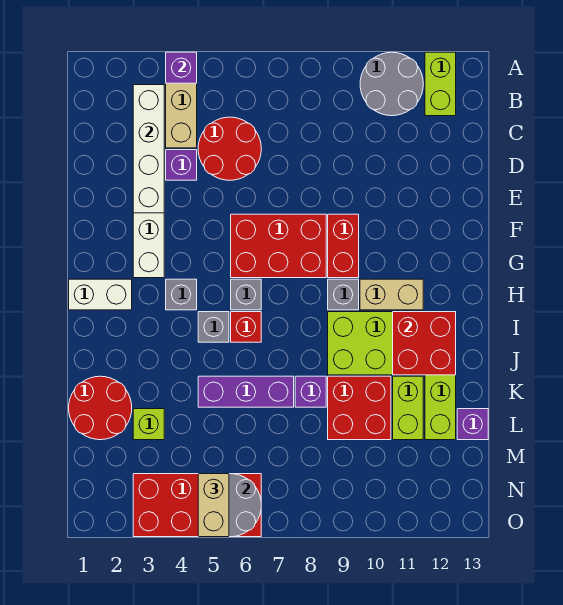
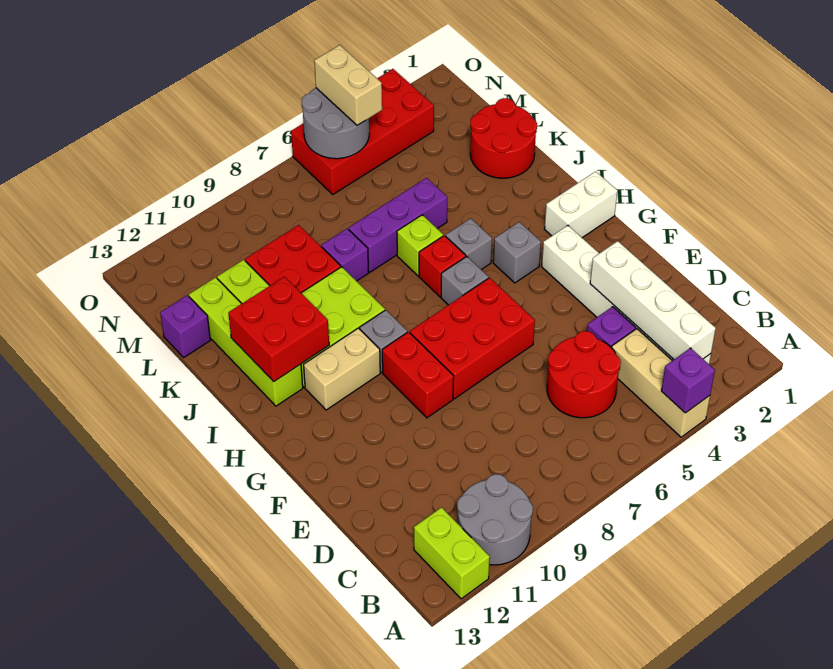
lime 1x1 brick [133,409,164,440] -> lime 1x1 brick moved to [397,215,443,276]

